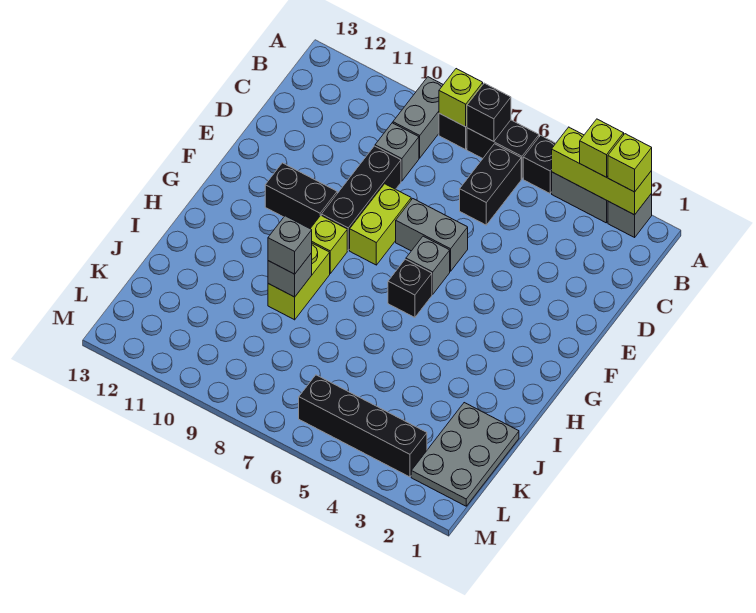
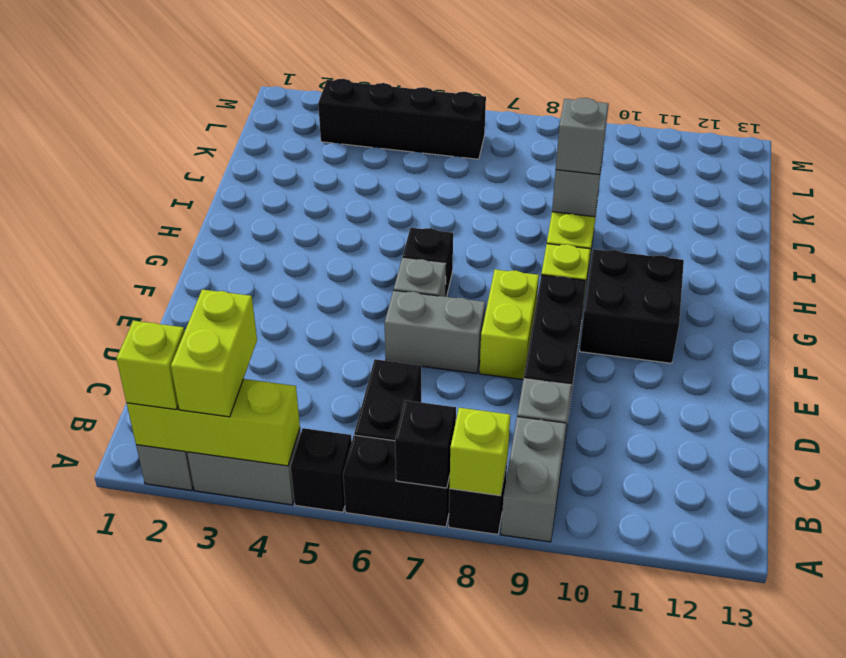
lime 1x1 brick [580,119,624,177] -> lime 1x2 brick [171,289,257,417]
black 1x2 brick [265,163,337,228] -> black 2x2 brick [580,249,684,363]
grey 2x3 plate [411,403,519,506] -> none

